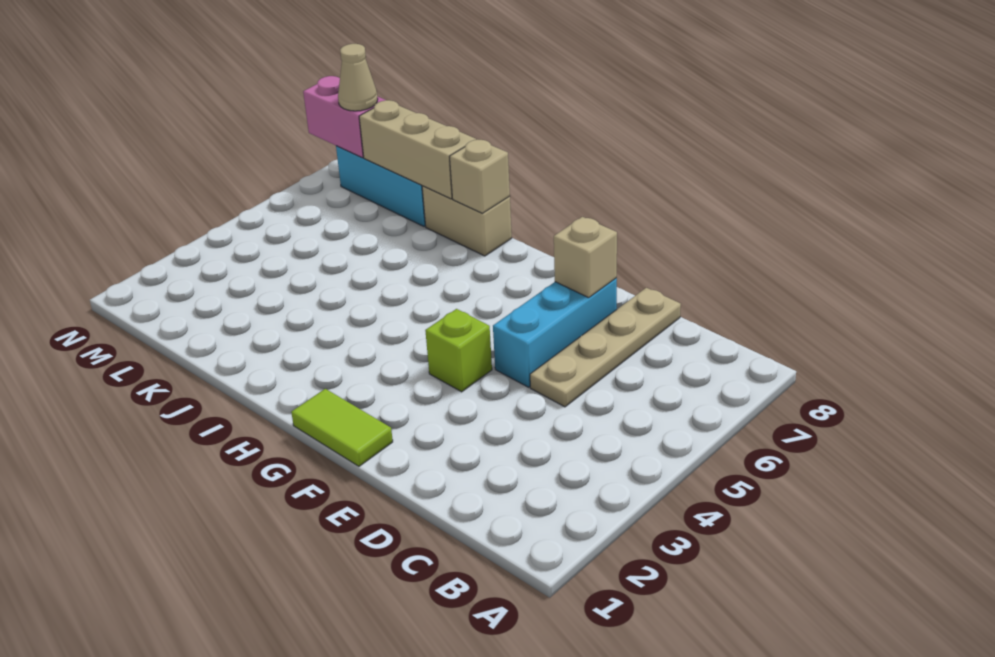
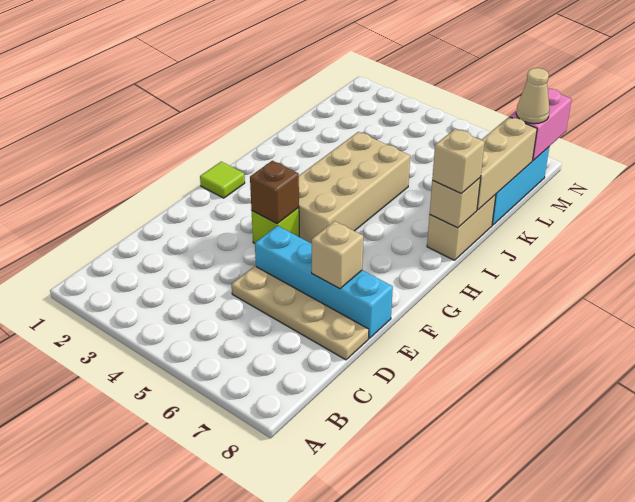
cyan 1x3 brick [493,278,617,387] -> cyan 1x4 brick [255,226,393,338]
lime 1x2 tile [291,389,393,466] -> lime 1x1 tile [200,162,245,198]
none -> brown 1x1 brick [250,161,299,224]
none -> tan 2x4 brick [299,132,410,244]
none -> tan 1x1 brick [432,129,485,194]

